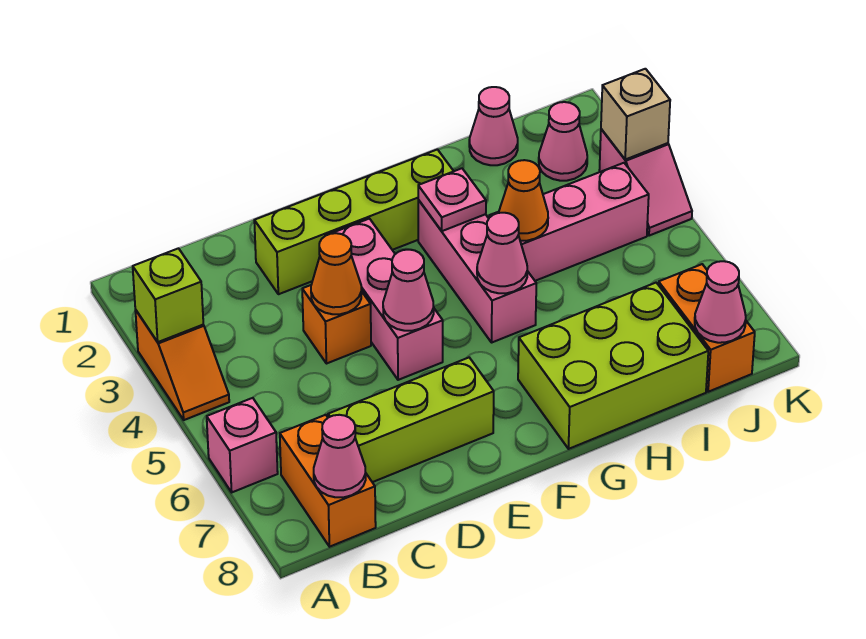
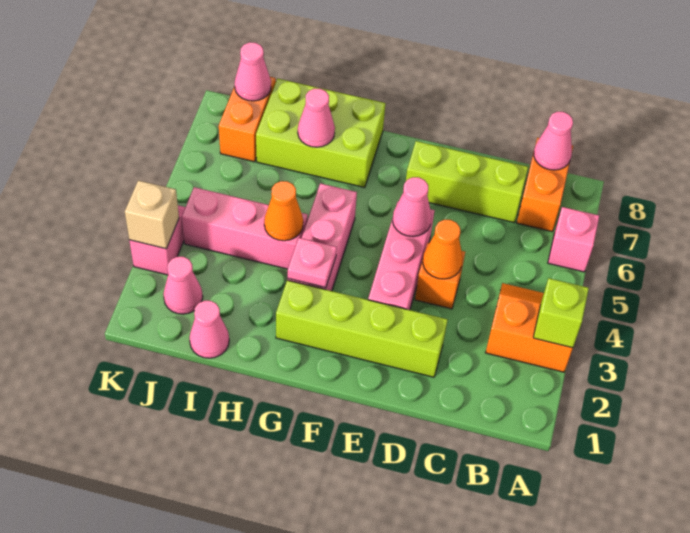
orange 1x2 slope [135,310,229,420] -> orange 2x2 slope [486,283,573,372]
pink 1x1 cone [477,213,527,293] -> pink 1x1 cone moved to [298,88,335,147]

